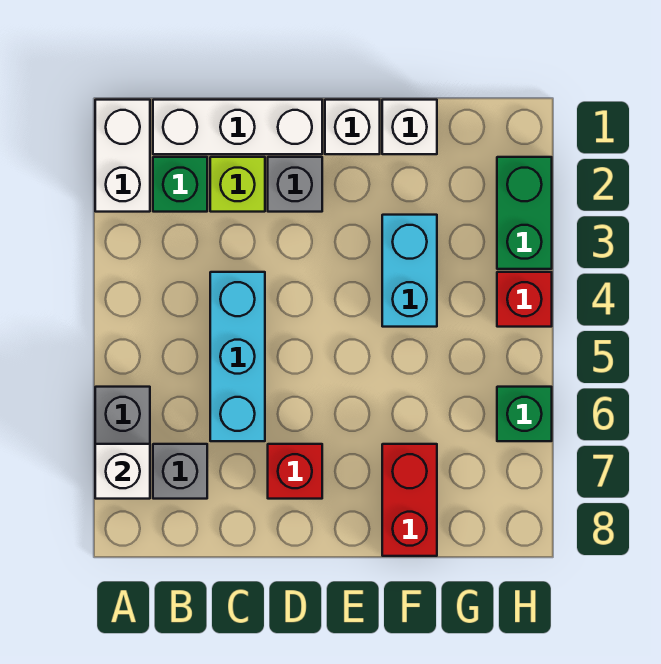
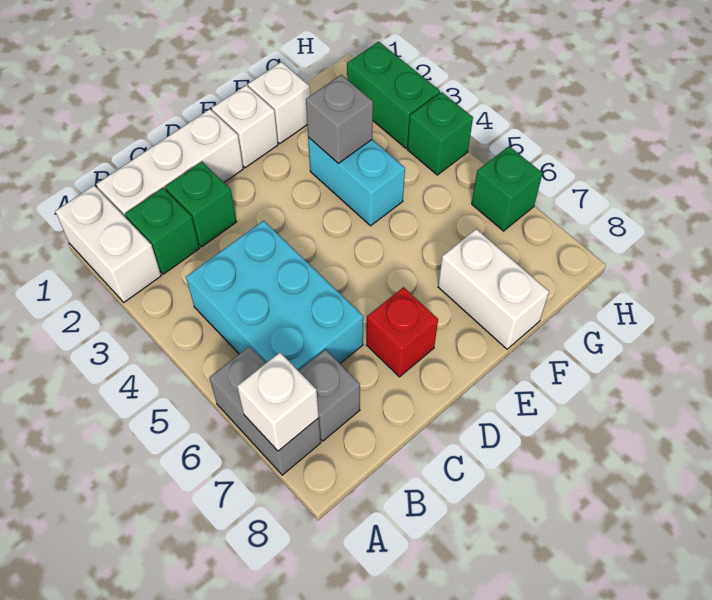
lime 1x1 brick [210,157,265,212] -> green 1x1 brick [165,162,237,247]
cyan 1x3 brick [210,272,265,441] -> cyan 2x3 brick [186,221,363,371]
grey 1x1 brick [268,157,322,212] -> grey 1x1 brick moved to [306,75,373,163]
red 1x2 brick [382,444,437,556] -> white 1x2 brick [438,229,549,349]
red 1x1 brick [497,272,552,327] -> green 1x1 brick [407,92,473,175]

